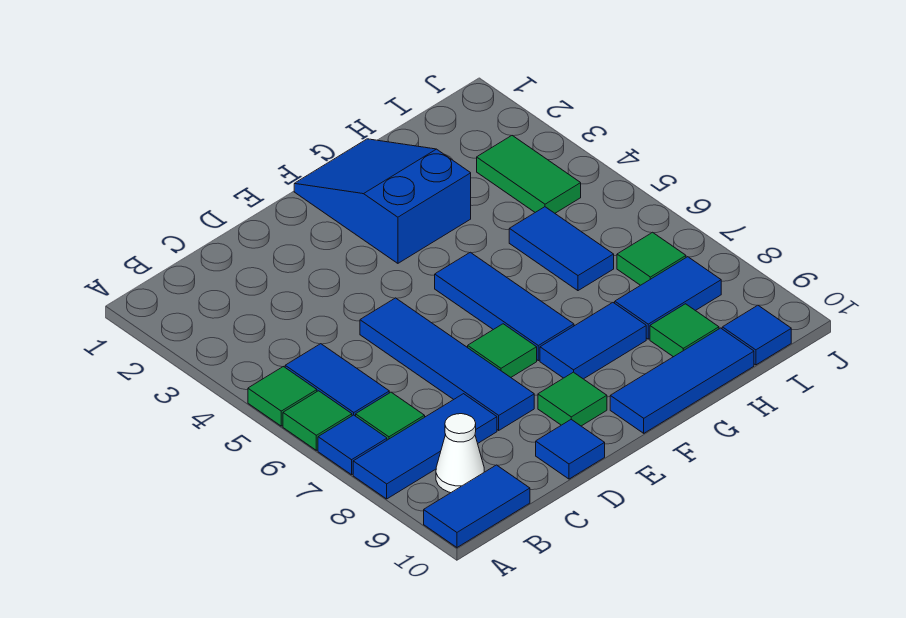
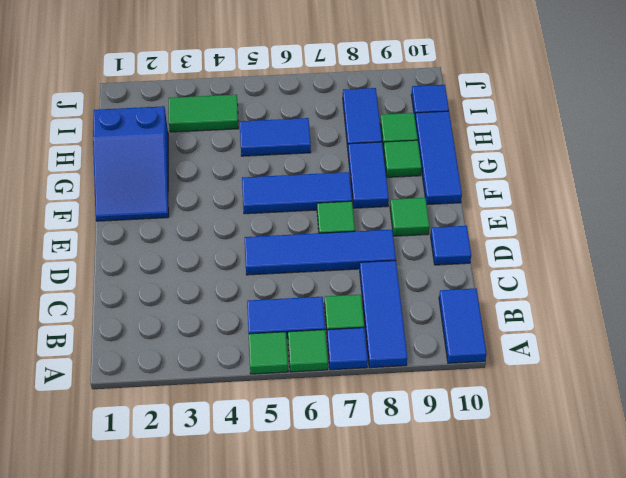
white 1x1 cone [436,414,484,493] -> none
blue 2x3 slope [294,139,471,263] -> blue 2x3 slope turned to [93,106,169,221]
green 1x1 tile [617,232,686,285] -> green 1x1 tile moved to [383,140,421,177]

